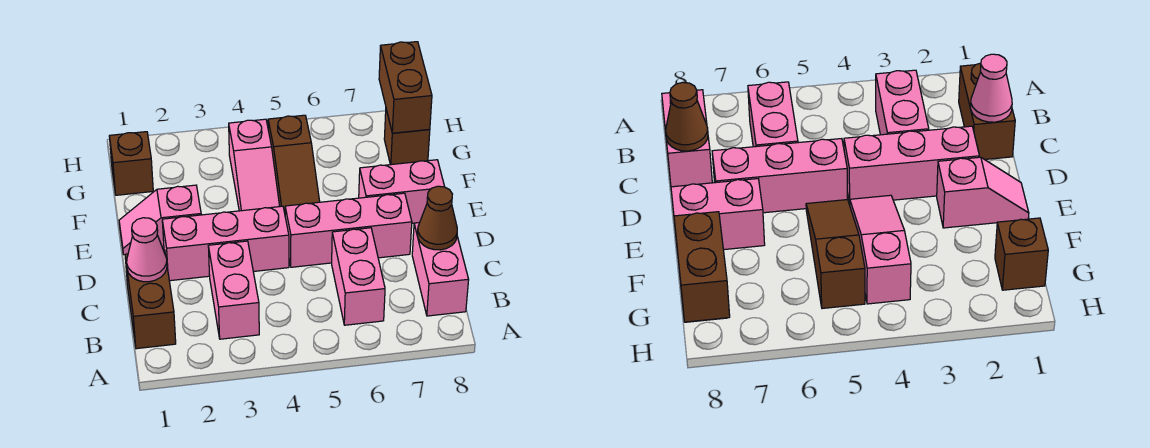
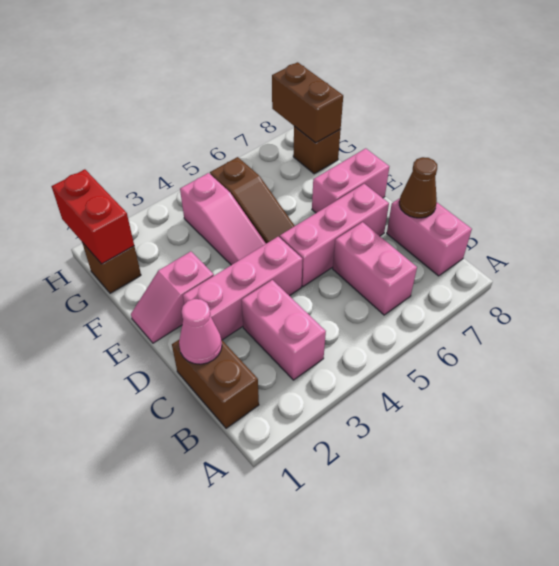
none -> red 1x2 brick [52,169,134,264]

